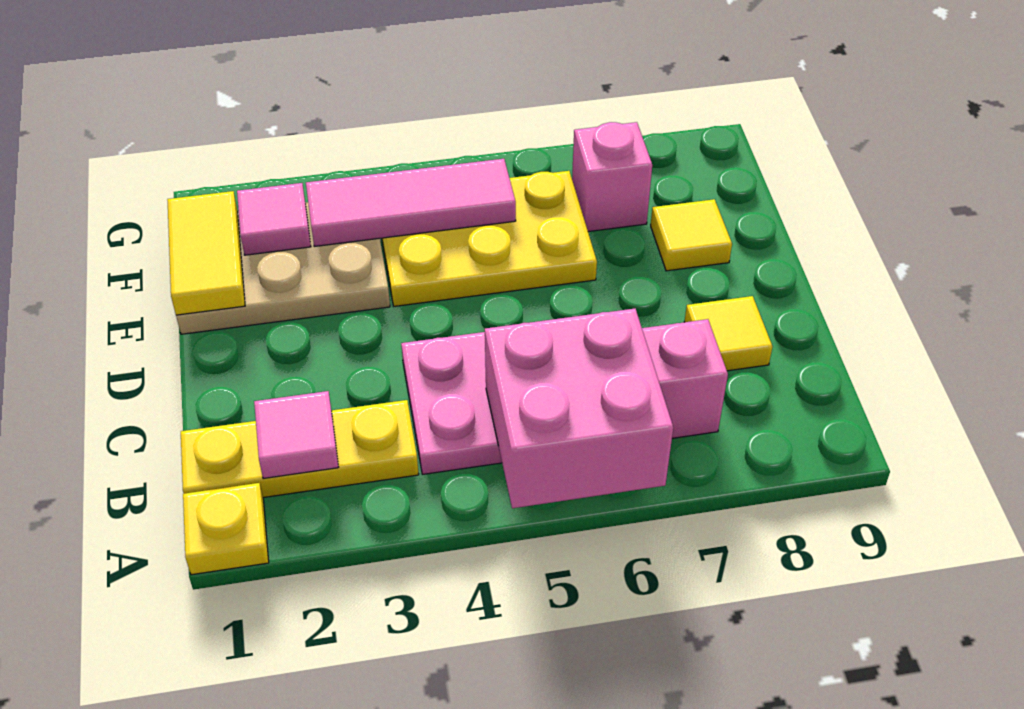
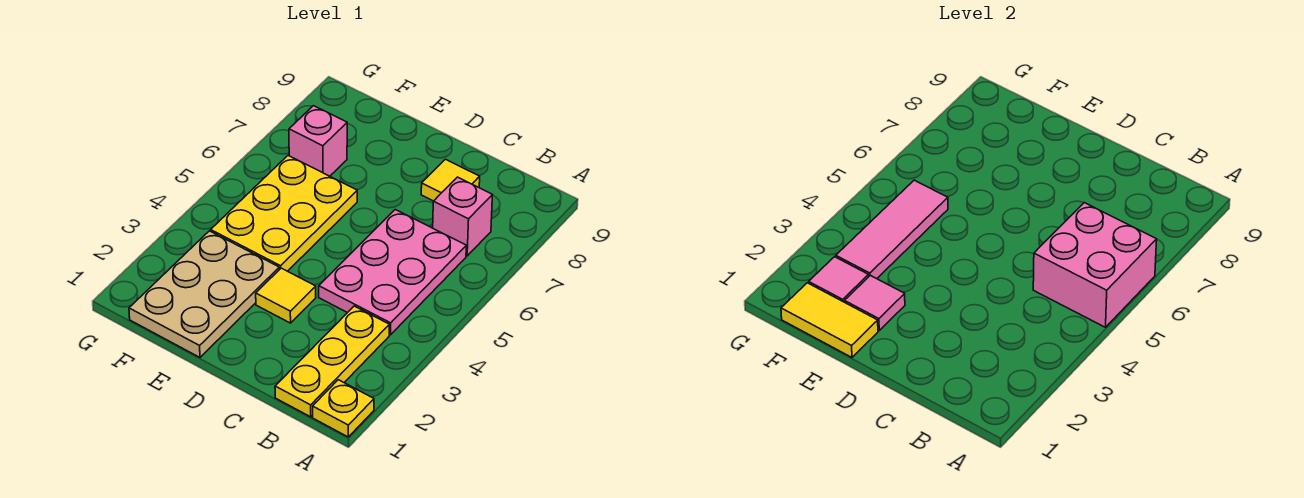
pink 1x1 tile [254,391,338,479] -> pink 1x1 tile moved to [845,275,905,330]
yellow 1x1 tile [651,199,732,271] -> yellow 1x1 tile moved to [256,268,316,323]

